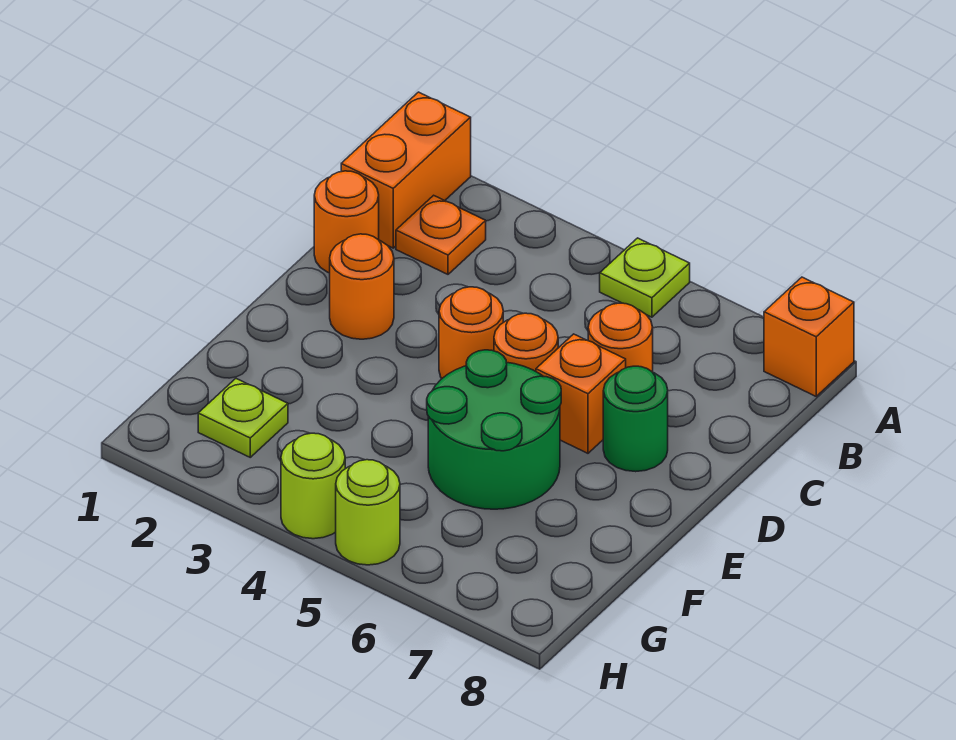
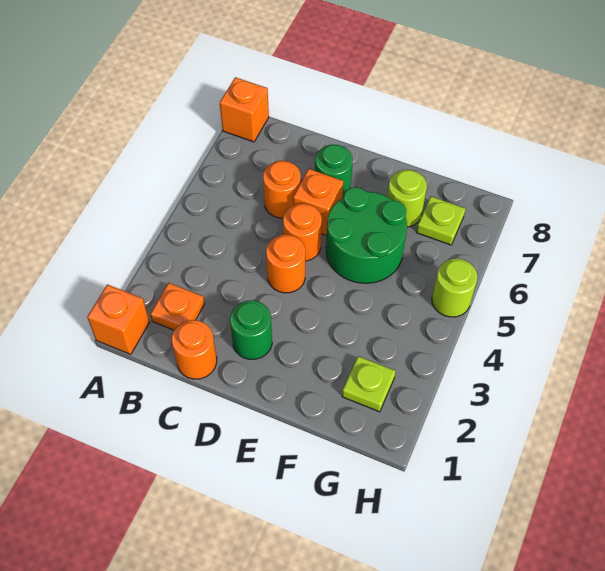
orange 1x2 brick [341,92,471,248] -> orange 1x1 brick [87,284,150,354]
lime 1x1 plate [600,238,690,317] -> lime 1x1 plate moved to [416,196,466,245]
orange 1x1 round brick [330,234,394,339] -> green 1x1 round brick [230,300,272,359]
lime 1x1 round brick [281,433,345,539] -> lime 1x1 round brick moved to [387,170,427,227]

